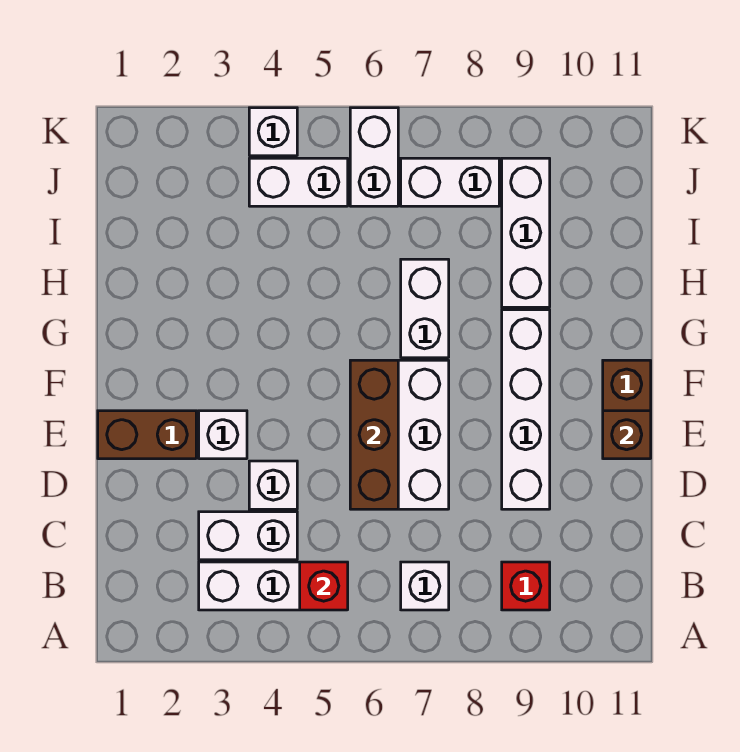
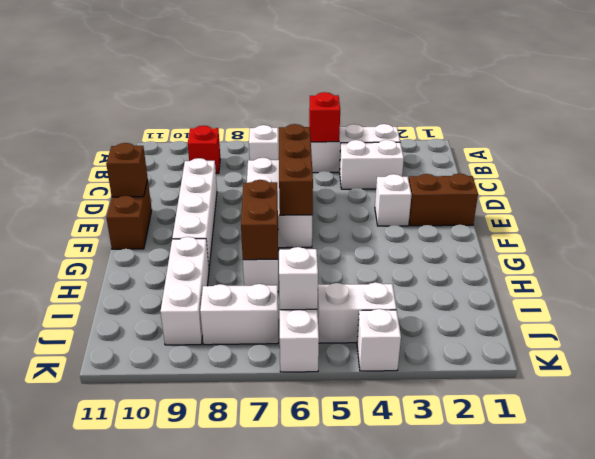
white 1x1 brick [249,461,297,509] -> white 1x1 brick moved to [279,247,318,310]
none -> brown 1x2 brick [241,180,278,260]

